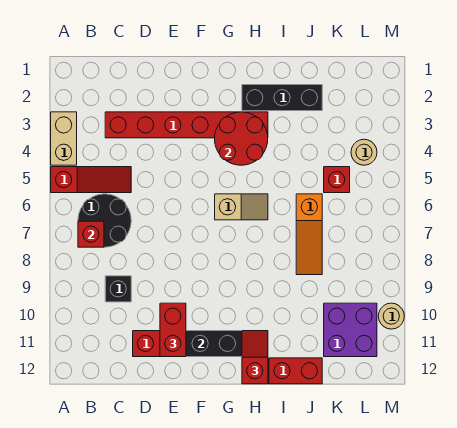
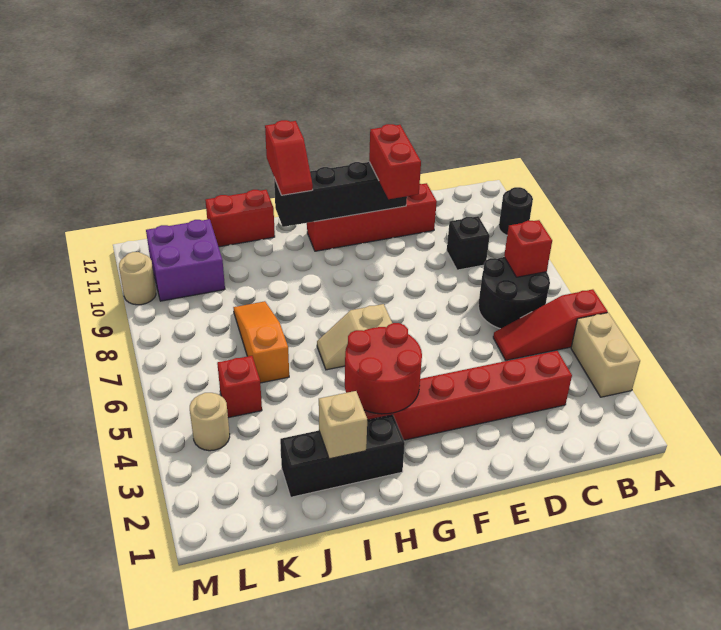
none -> black 1x1 round brick [499,187,533,235]
none -> tan 1x1 brick [319,391,367,459]

